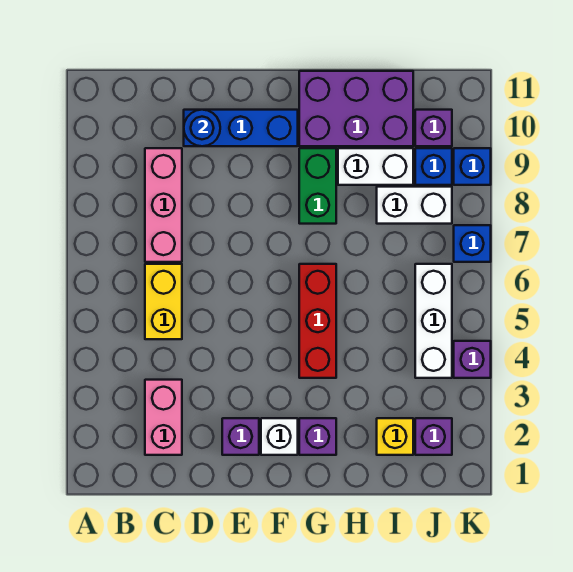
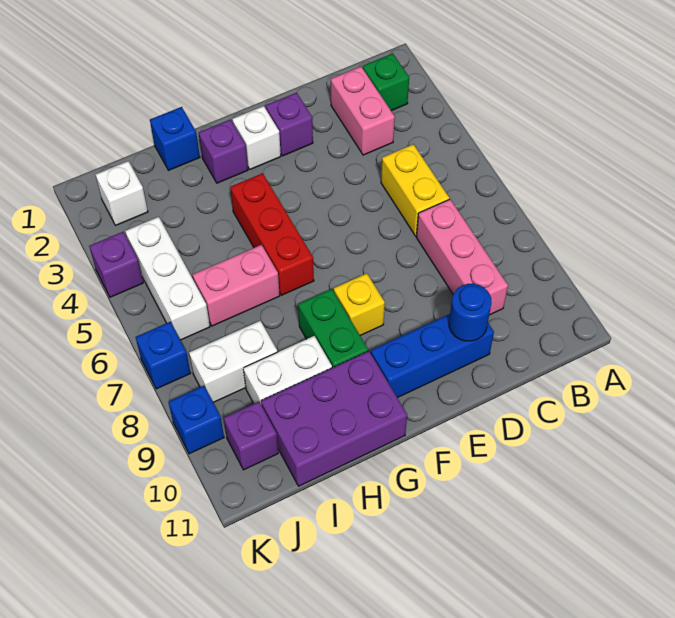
none -> green 1x1 brick [363,54,409,111]
none -> pink 1x2 brick [193,245,280,326]
yellow 1x1 brick [377,418,413,455] -> yellow 1x1 brick moved to [334,273,385,335]
purple 1x1 brick [415,418,452,455] -> white 1x1 brick [95,161,148,225]
blue 1x1 brick [415,148,452,185] -> blue 1x1 brick moved to [150,107,200,170]

